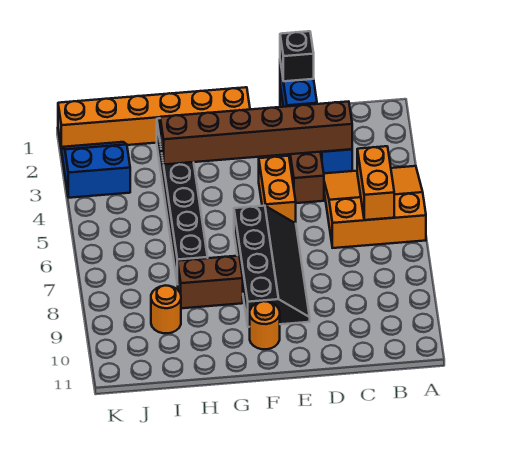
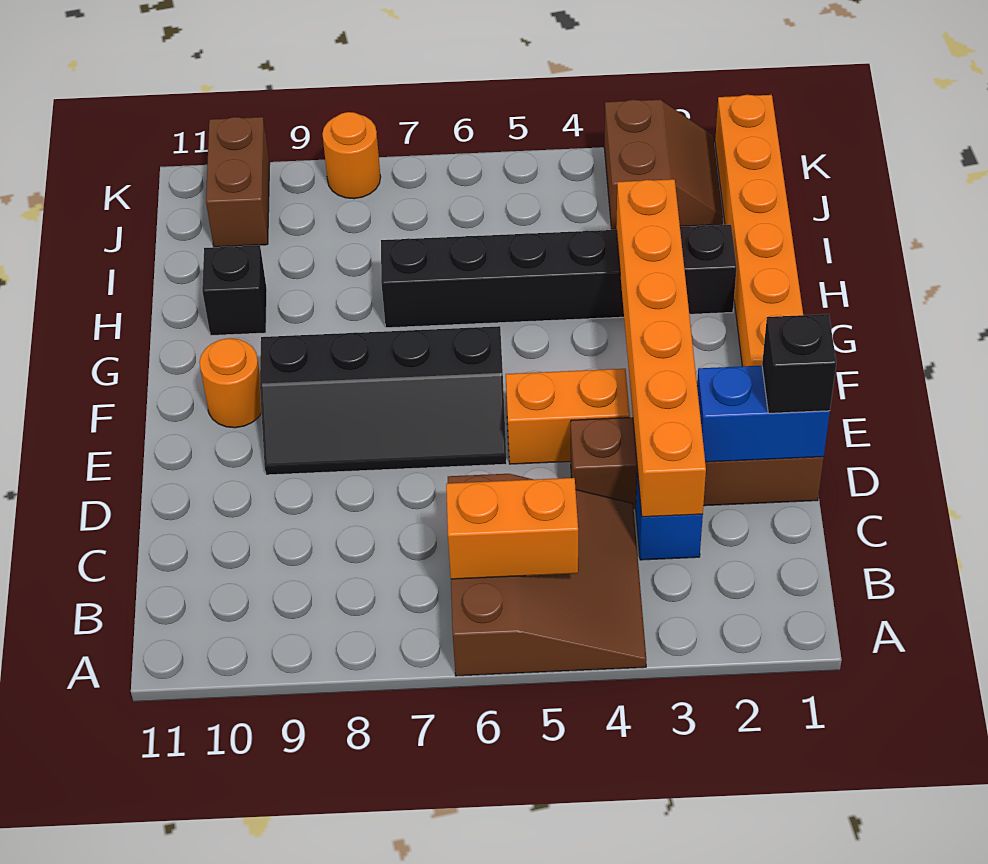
orange 3x3 slope [324,166,426,248] -> brown 3x3 slope [448,474,646,676]
brown 1x6 brick [160,101,352,165] -> orange 1x6 brick [616,179,706,517]
brown 1x2 brick [178,256,243,308] -> brown 1x2 brick moved to [206,117,270,247]
none -> black 1x1 brick [202,245,267,335]
orange 1x1 round brick [151,285,181,333] -> orange 1x1 round brick moved to [322,112,381,199]
blue 2x2 slope [62,142,130,198] -> brown 2x2 slope [604,100,723,230]

